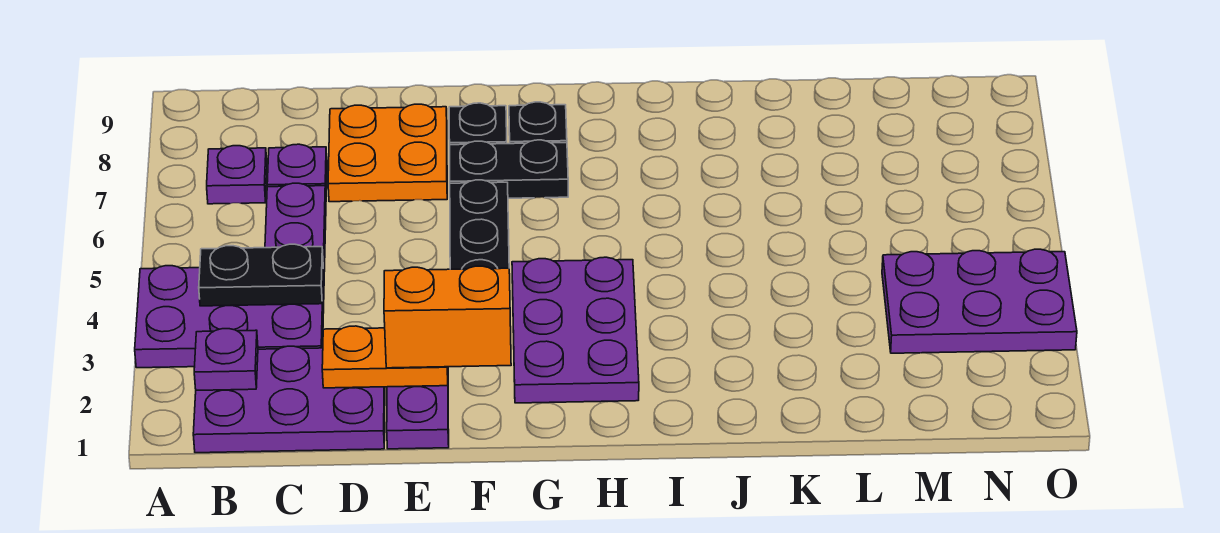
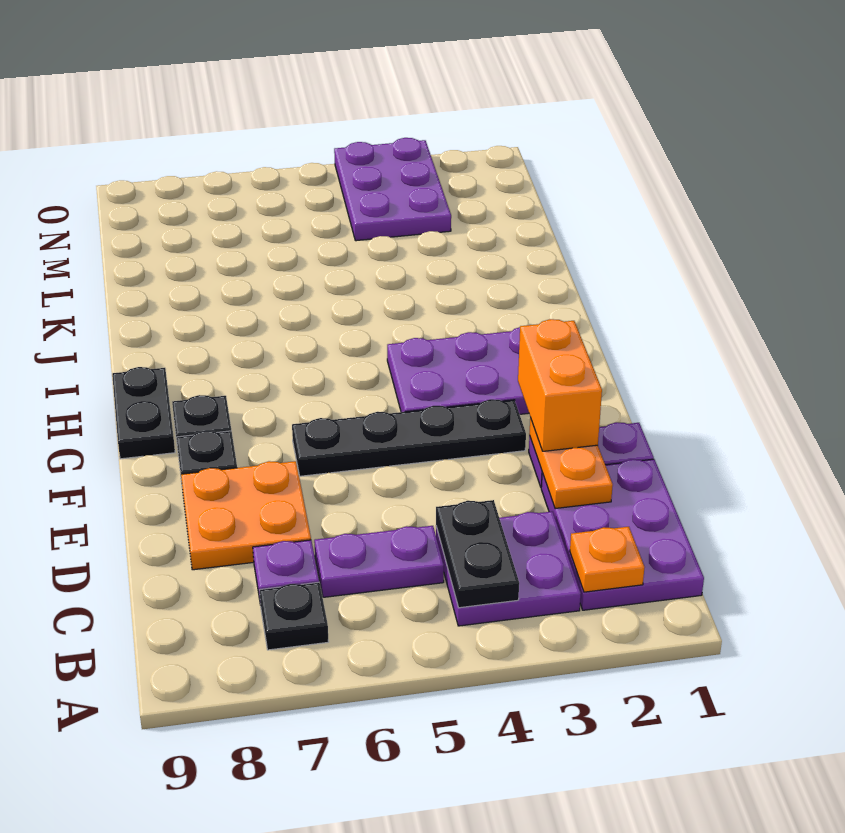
purple 2x3 plate [135,266,324,368] -> purple 2x2 plate [436,511,581,626]
purple 1x1 plate [194,329,258,390] -> orange 1x1 plate [570,527,645,592]
purple 1x1 plate [207,146,267,204] -> black 1x1 plate [259,582,329,650]
black 1x2 plate [450,140,568,198] -> black 1x2 plate moved to [112,367,175,459]

